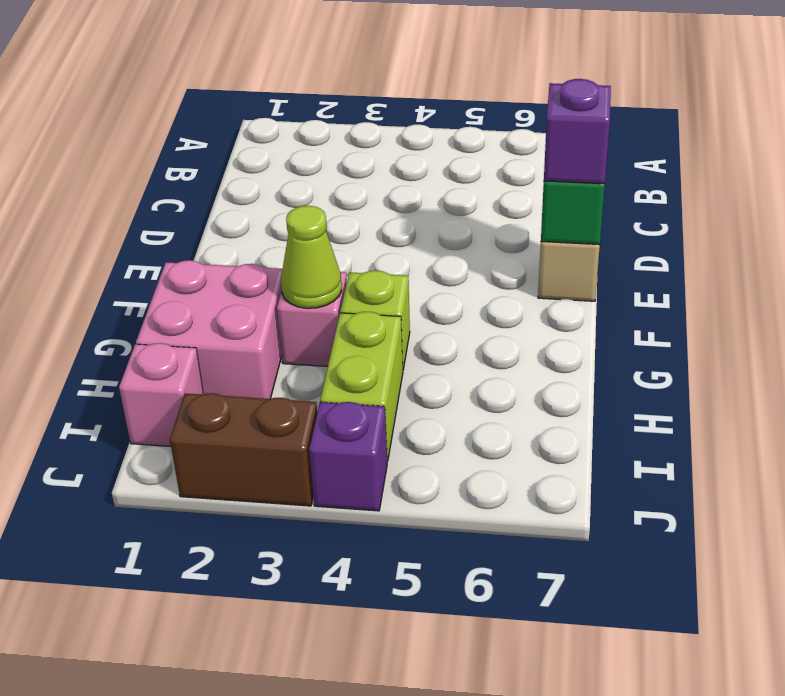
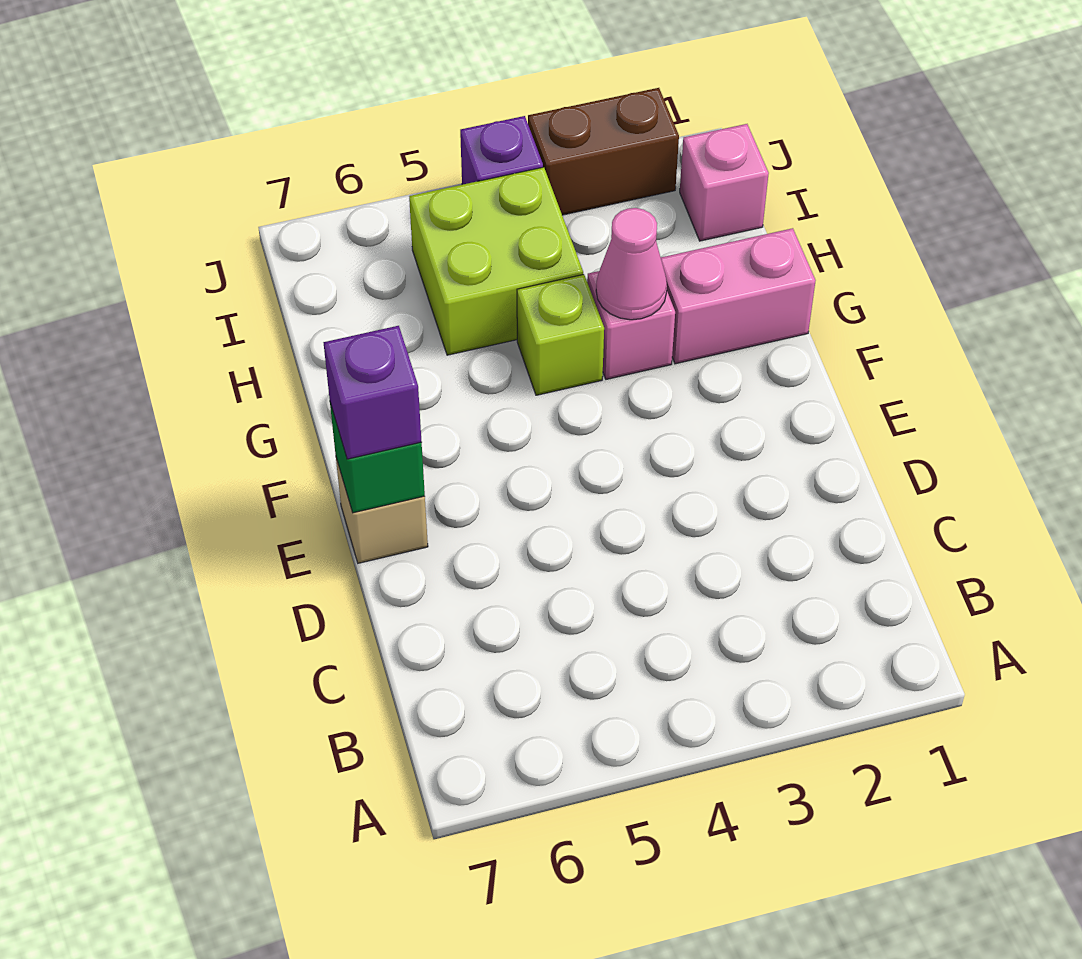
pink 2x2 brick [136,260,282,399] -> pink 1x2 brick [661,228,816,364]
lime 1x1 cone [281,206,342,308] -> pink 1x1 cone [596,208,667,320]
lime 1x2 brick [320,312,403,461] -> lime 2x2 brick [409,167,583,355]

